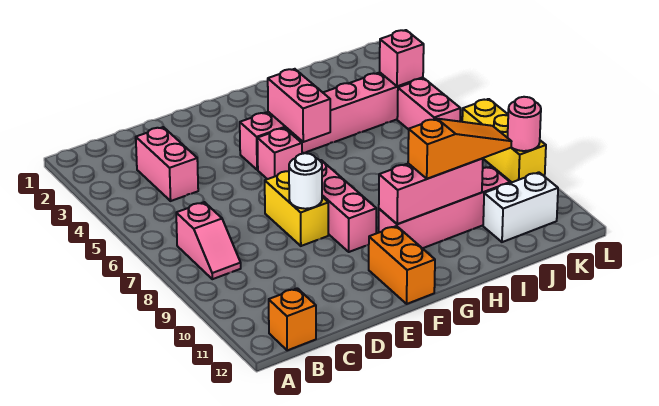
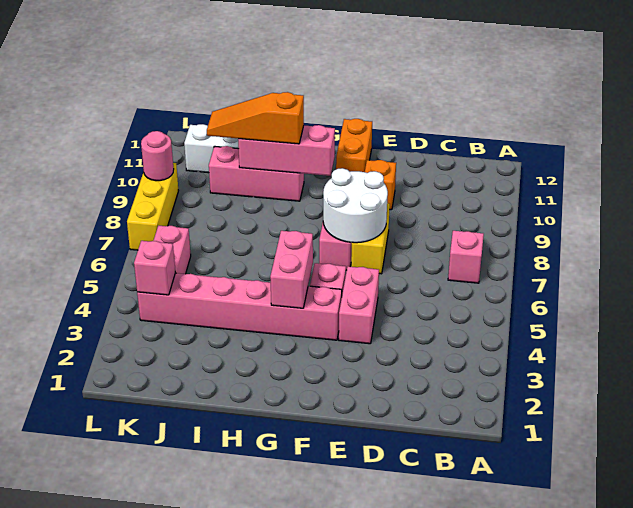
orange 1x1 brick [269,288,316,350] -> orange 1x1 brick moved to [365,160,396,210]
pink 1x2 brick [136,127,198,201] -> pink 1x2 brick moved to [339,266,379,344]
white 1x1 round brick [289,153,322,209] -> white 2x2 round brick [323,168,388,243]
pink 1x4 brick [379,167,510,248] -> pink 1x3 brick [209,146,304,201]

